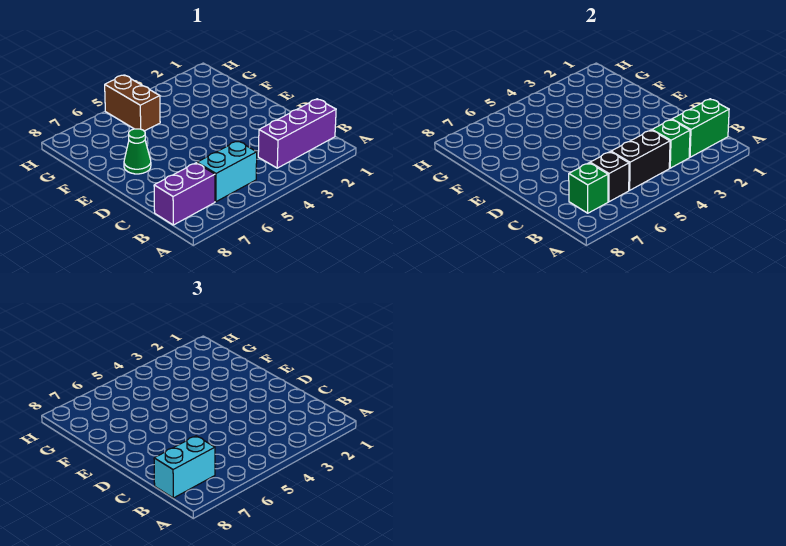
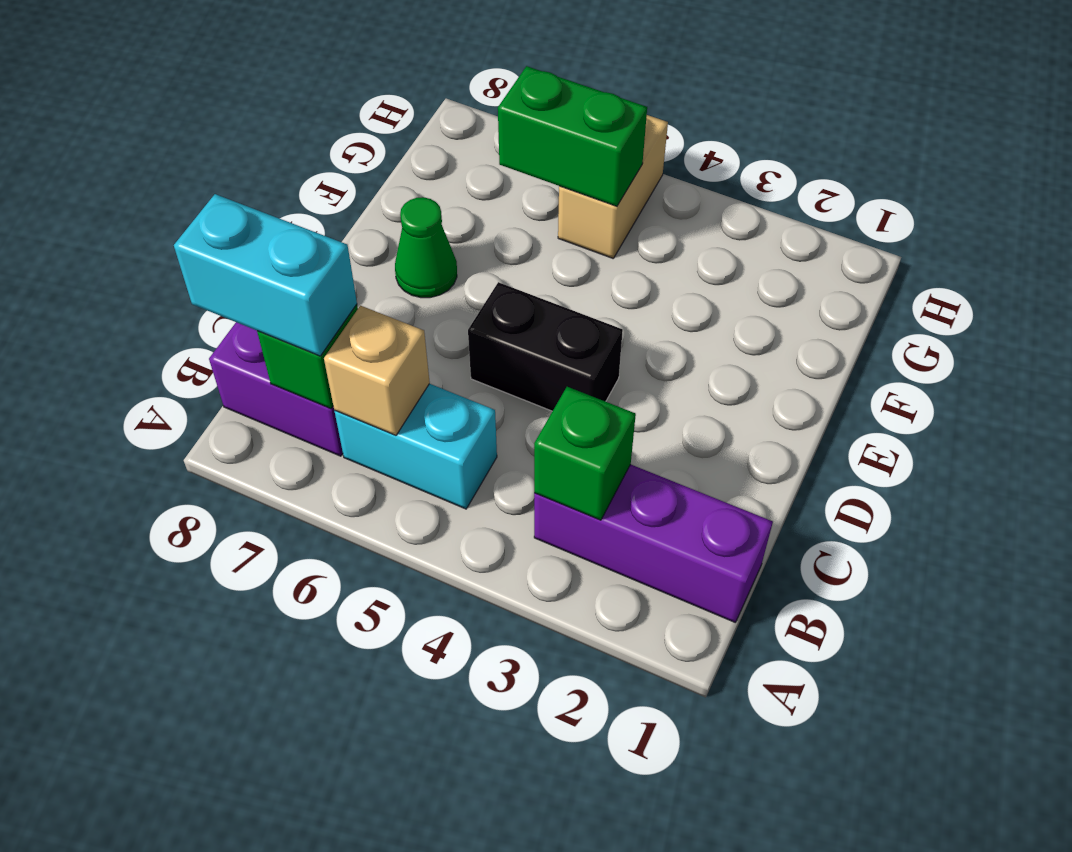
green 1x2 brick [672,99,729,157] -> green 1x2 brick moved to [498,66,647,206]
black 1x2 brick [611,130,670,190] -> black 1x2 brick moved to [468,282,623,411]
black 1x1 brick [590,152,629,202] -> tan 1x1 brick [324,306,430,435]
brown 1x2 brick [105,75,160,131] -> tan 1x2 brick [558,115,668,258]

